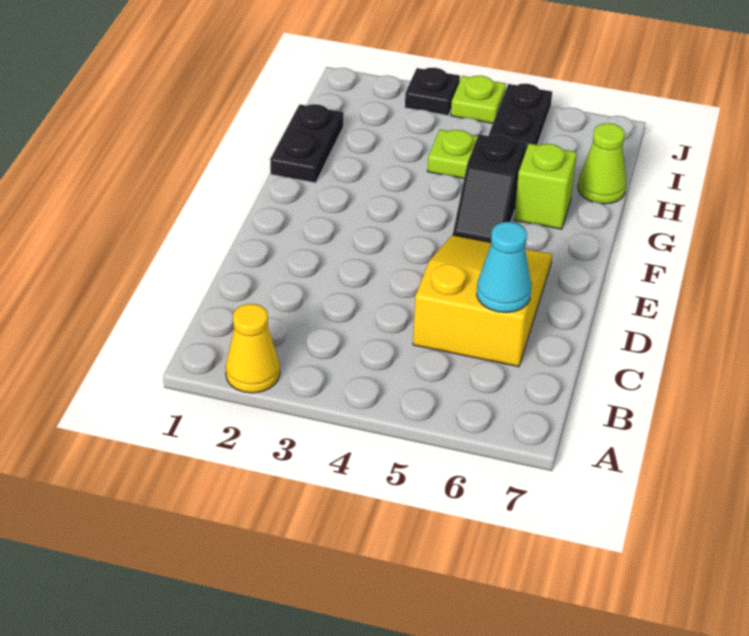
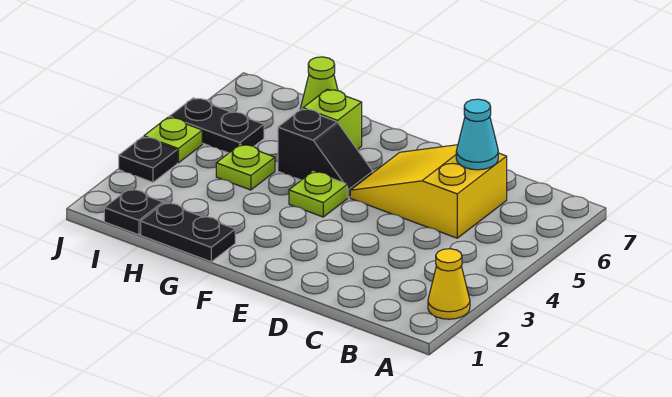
none -> lime 1x1 plate [289,172,347,217]
none -> black 1x1 plate [104,189,163,235]

